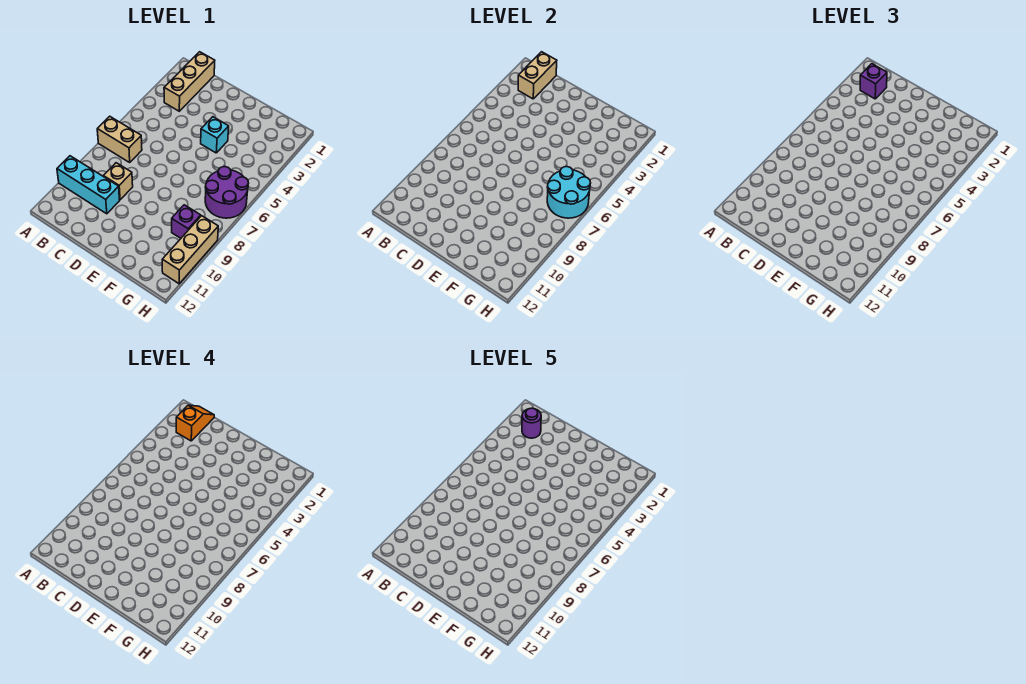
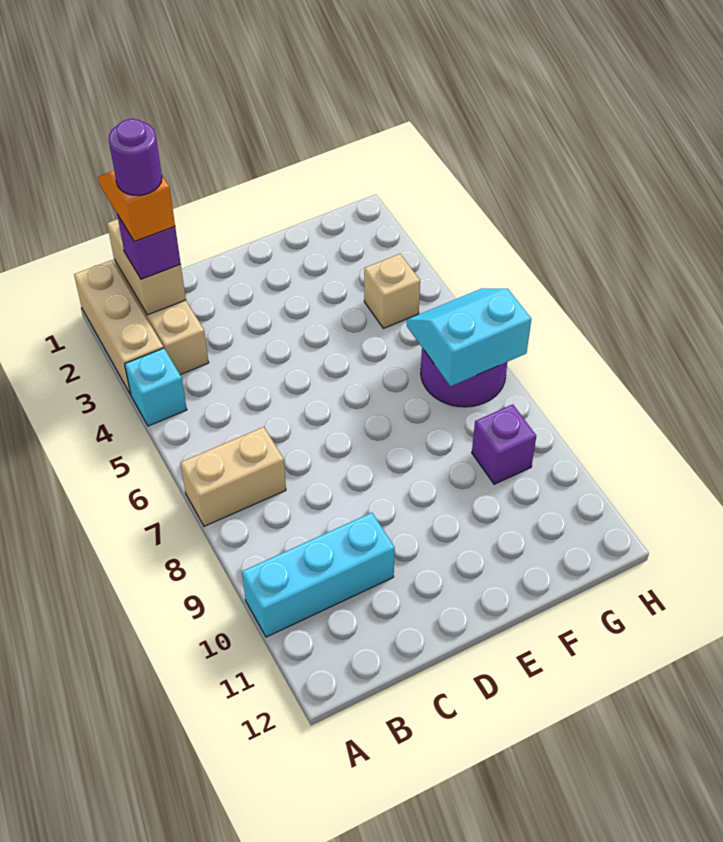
tan 1x1 brick [103,163,133,200] -> tan 1x1 brick moved to [364,254,420,329]
cyan 1x1 brick [201,117,229,153] -> cyan 1x1 brick moved to [125,348,187,426]
cyan 2x2 round brick [547,167,590,218] -> cyan 2x2 slope [407,288,531,386]
tan 1x3 brick [162,216,218,284] -> tan 1x3 brick moved to [74,260,164,395]

